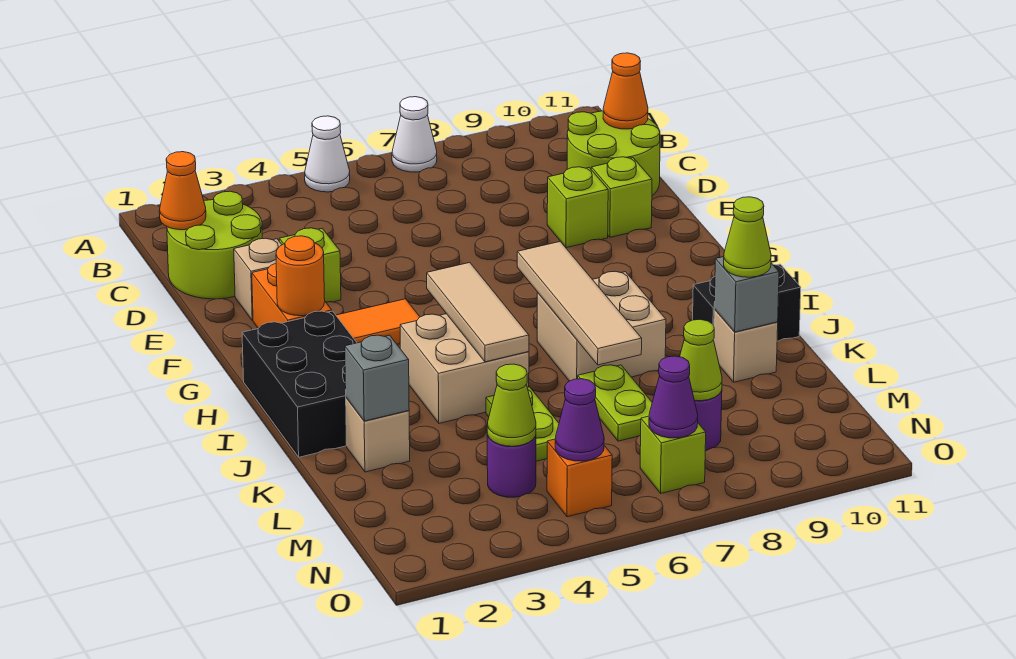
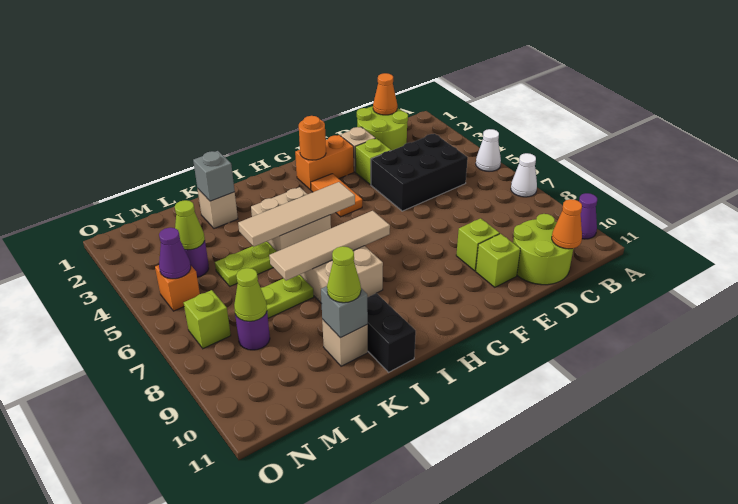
black 2x3 brick [242,311,357,457] -> black 2x3 brick moved to [371,134,468,211]
tan 1x3 tile [427,263,529,362] -> tan 1x4 tile [238,182,355,247]
purple 1x1 cone [649,356,698,438] -> purple 1x1 cone moved to [579,193,597,239]

